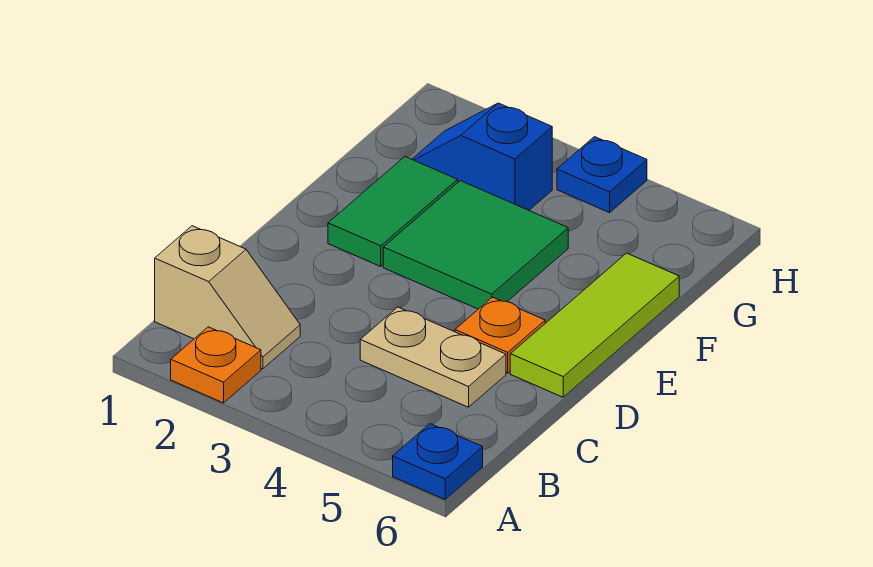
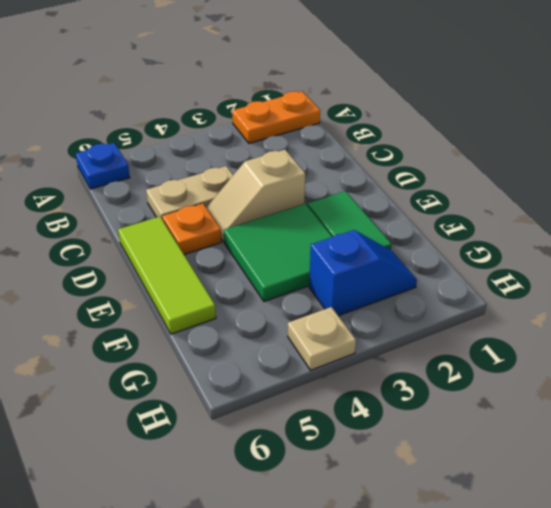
orange 1x1 plate [171,327,261,403] -> orange 1x2 plate [232,91,320,143]
tan 1x2 slope [155,226,300,369] -> tan 1x2 slope moved to [206,150,305,242]
blue 1x1 plate [557,137,647,213] -> tan 1x1 plate [288,307,356,370]

